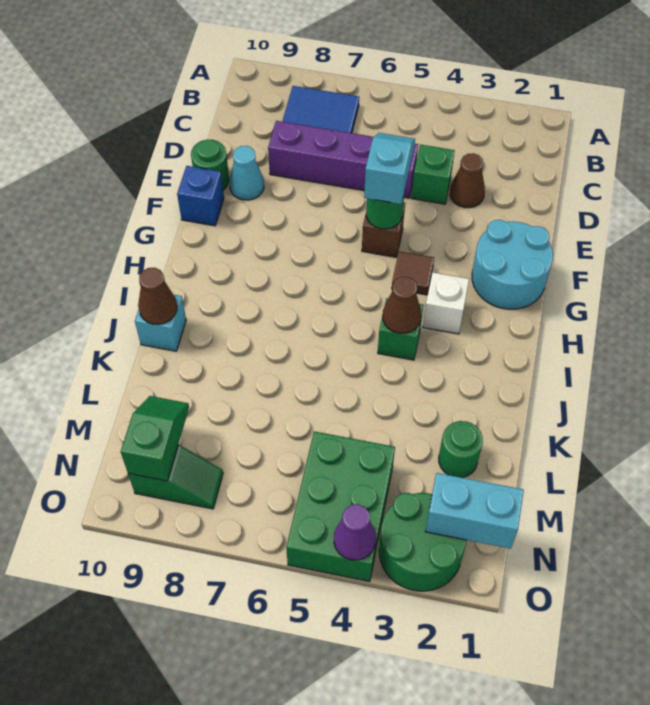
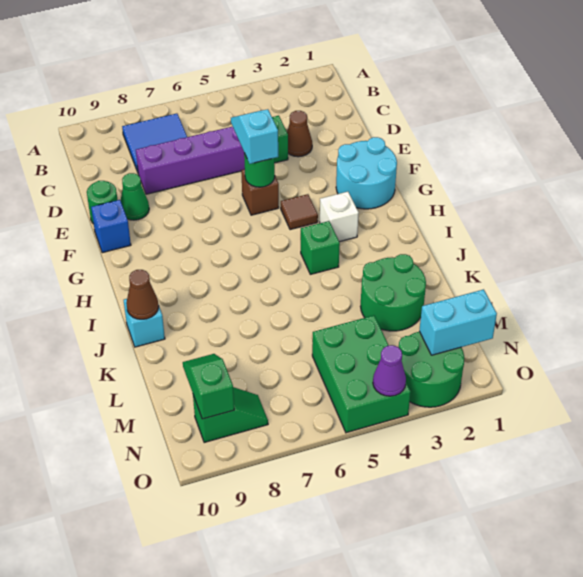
cyan 1x1 cone [229,146,264,200] -> green 1x1 cone [121,173,149,220]
brown 1x1 cone [383,277,421,333] -> none
green 1x1 round brick [439,421,483,478] -> green 2x2 round brick [361,254,426,331]

